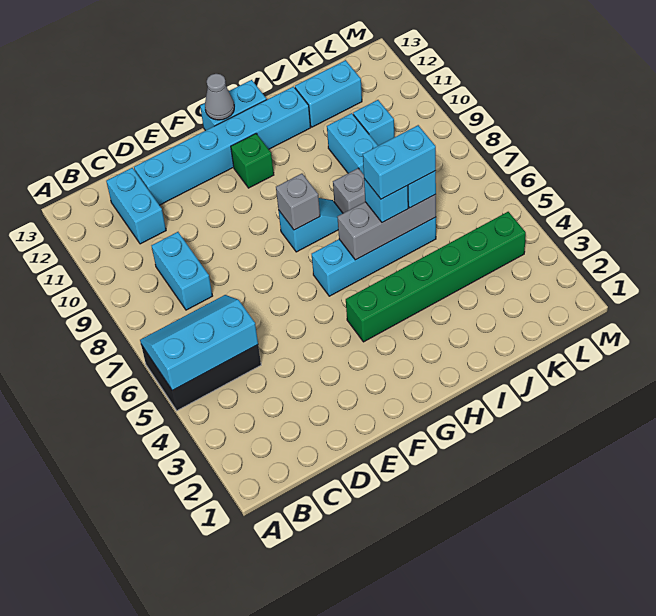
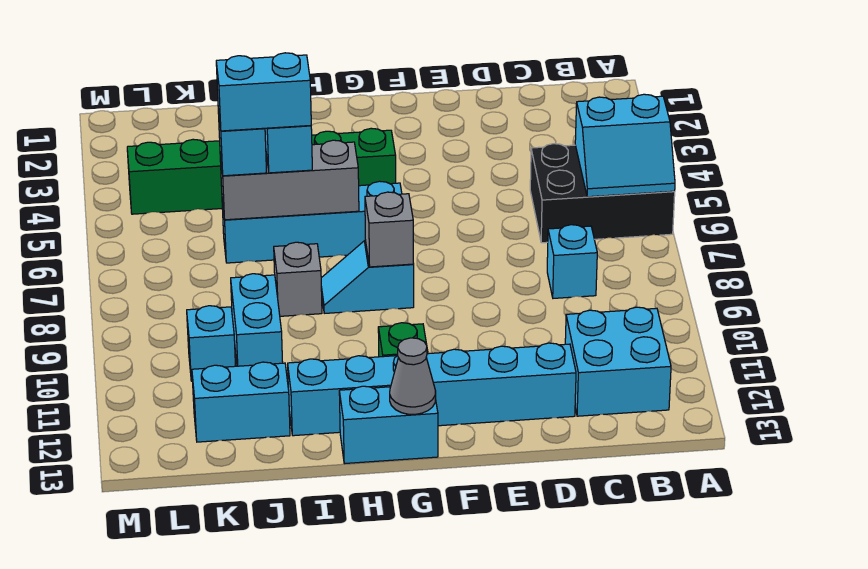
cyan 2x3 slope [140,295,258,390] -> cyan 2x2 slope [575,94,675,197]
cyan 1x2 brick [151,232,212,310] -> cyan 1x1 brick [547,225,597,298]
cyan 1x2 brick [106,168,166,244] -> cyan 2x2 brick [565,307,671,416]

